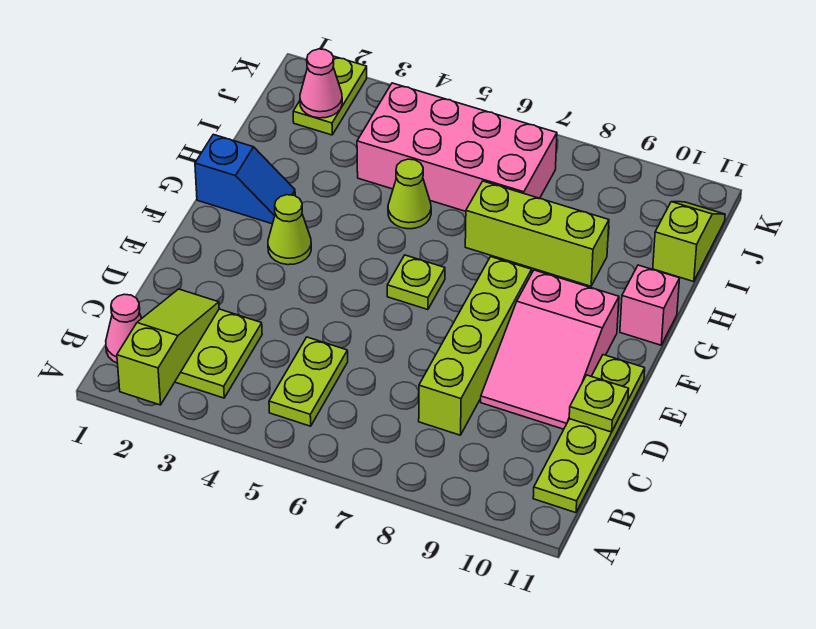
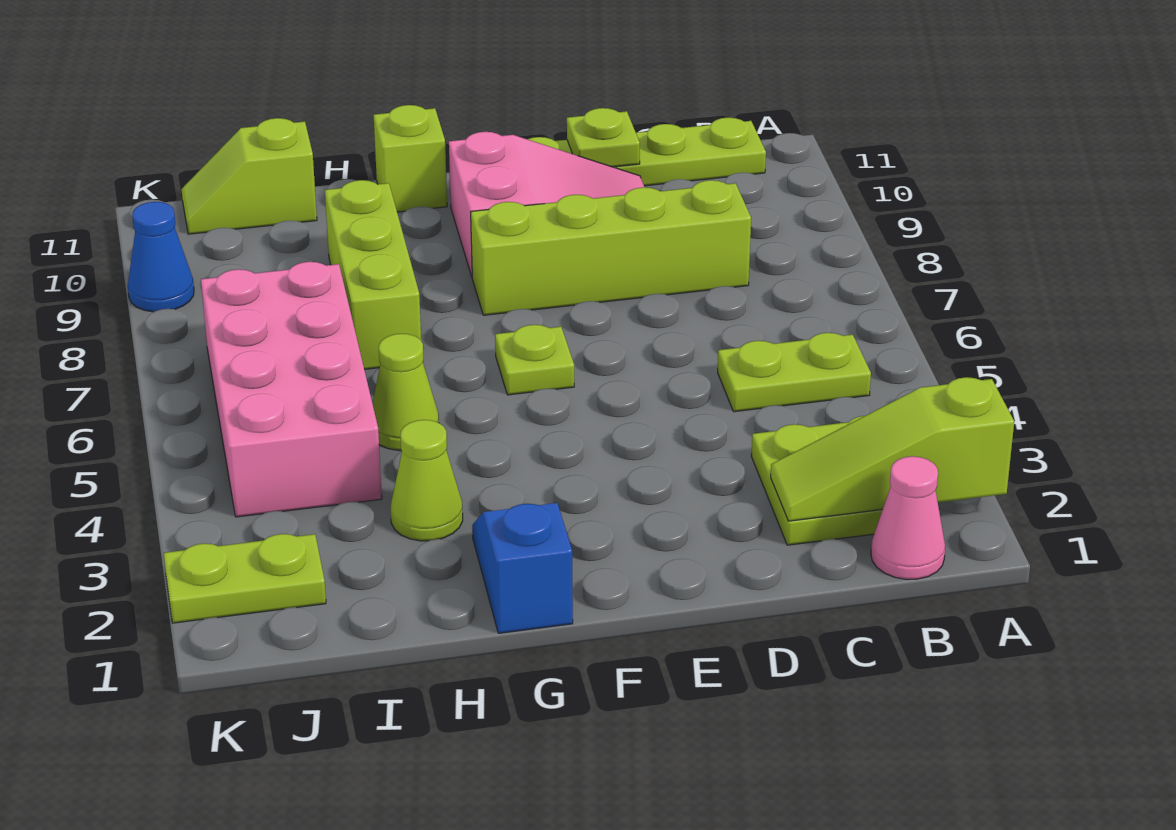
lime 1x1 cone [268,195,311,265] -> lime 1x1 cone moved to [391,420,463,541]
pink 1x1 brick [620,265,680,345] -> lime 1x1 brick [374,105,447,212]
pink 1x1 cone [300,49,342,118] -> none
none -> blue 1x1 cone [128,202,194,312]

